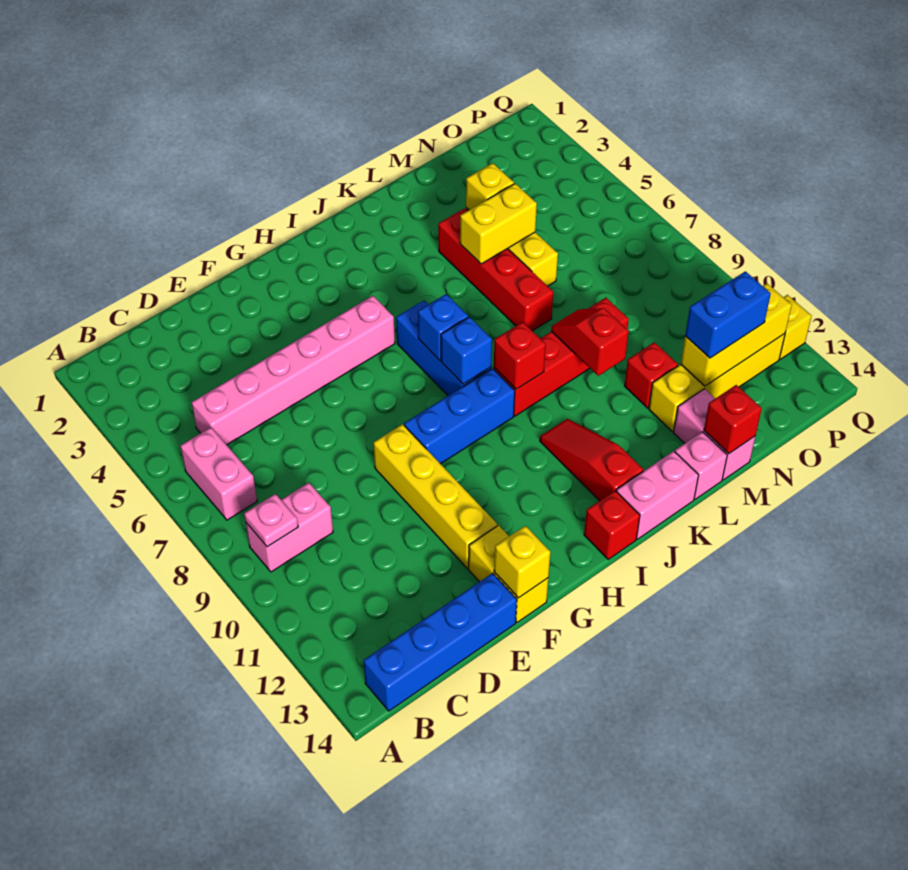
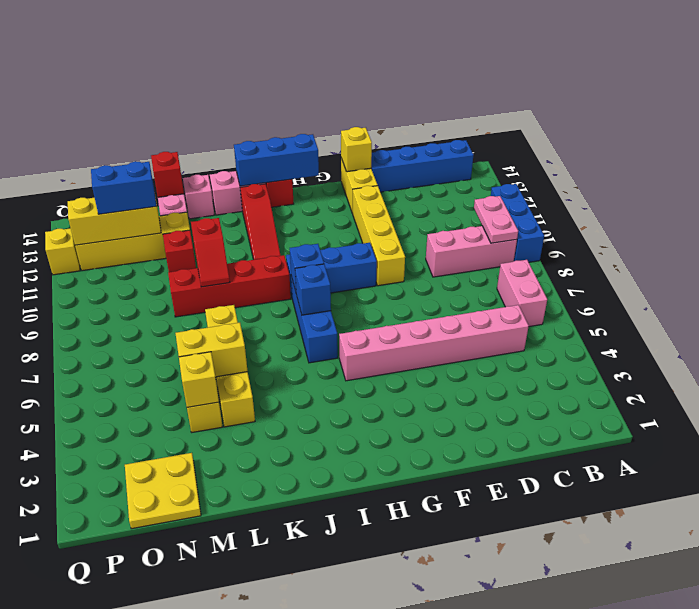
none -> blue 1x3 brick [491,184,544,262]
pink 1x2 brick [246,483,333,572] -> pink 1x3 brick [426,226,517,277]
pink 1x1 plate [244,494,298,547] -> pink 1x2 plate [474,196,518,243]
none -> blue 1x3 brick [234,134,319,186]
red 1x1 brick [494,322,546,389] -> none
red 1x4 brick [438,208,553,331] -> yellow 1x4 brick [205,305,255,427]
none -> yellow 2x2 plate [125,453,201,529]

